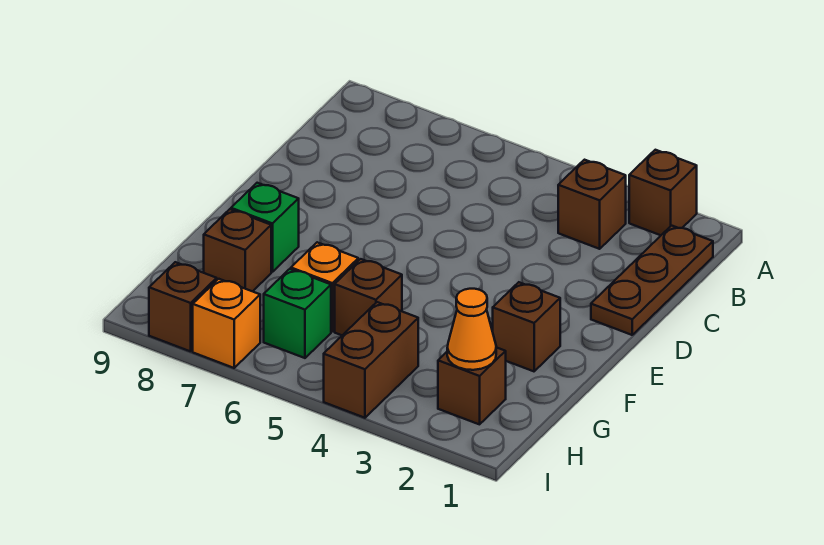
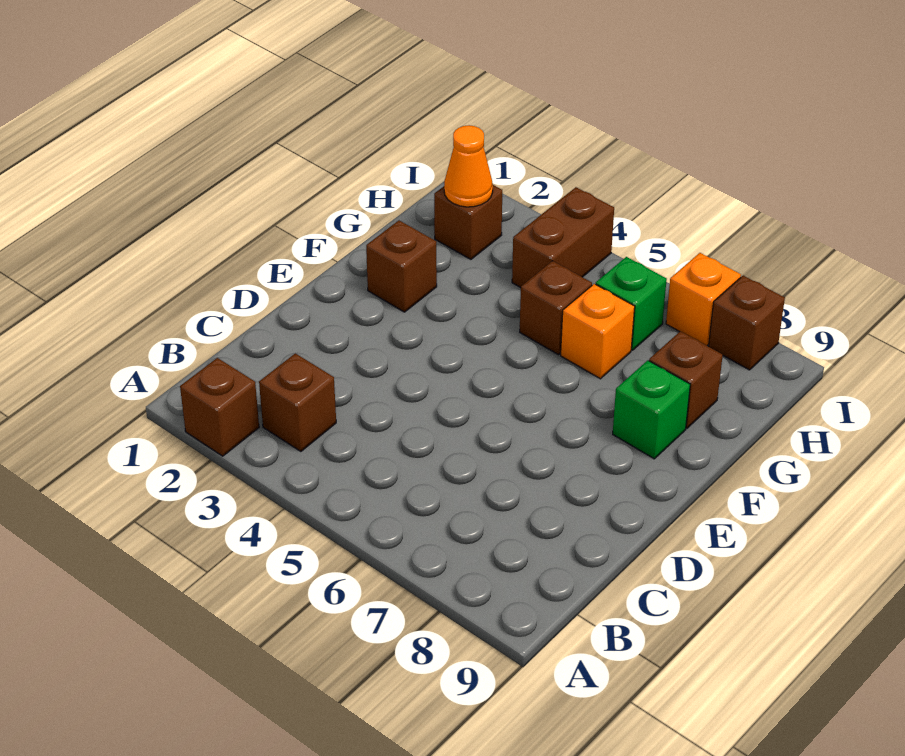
brown 1x3 plate [591,226,713,335] -> none

